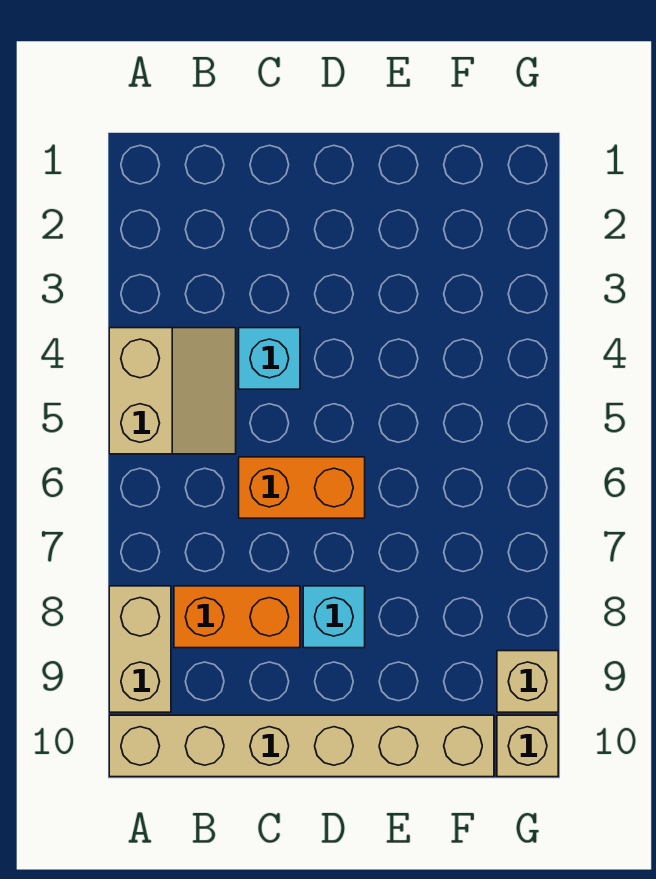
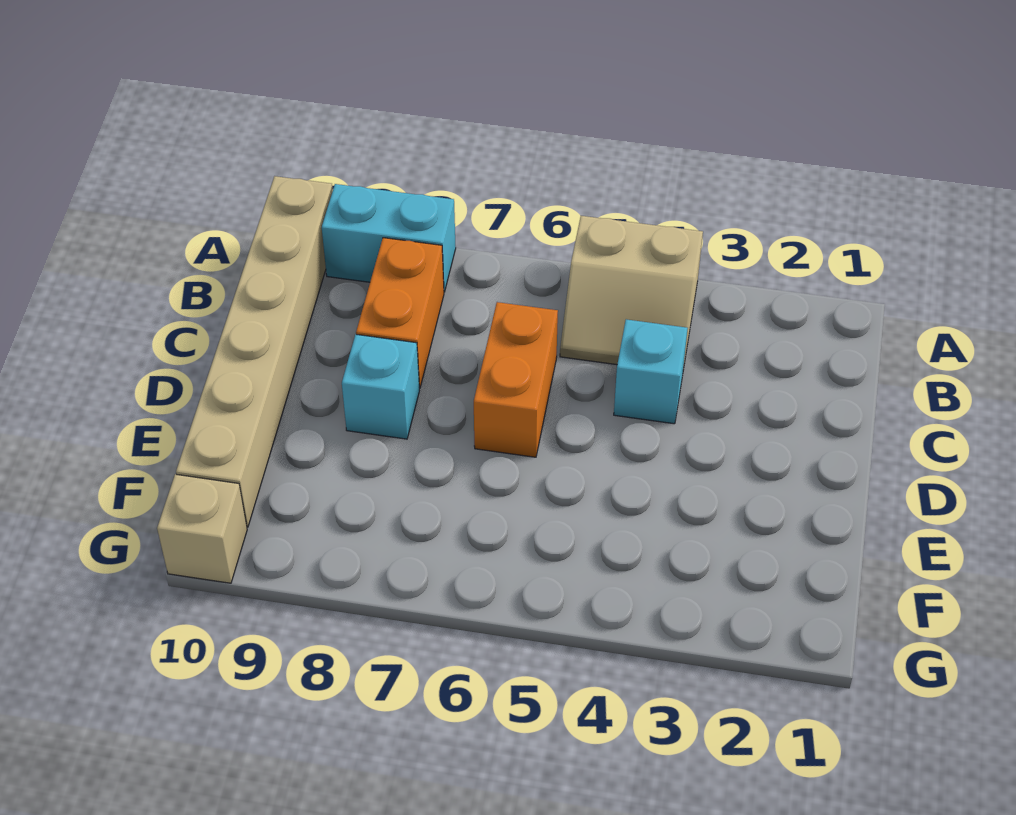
tan 1x2 brick [109,586,171,712] -> cyan 1x2 brick [322,184,456,292]
tan 1x1 brick [497,651,558,712] -> none

